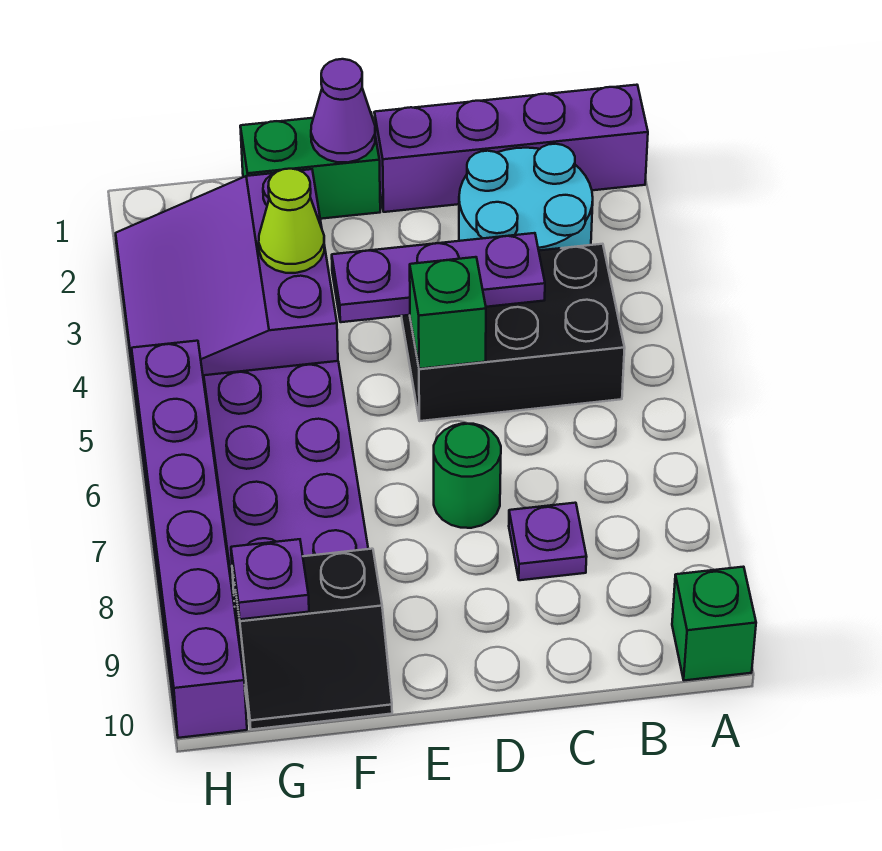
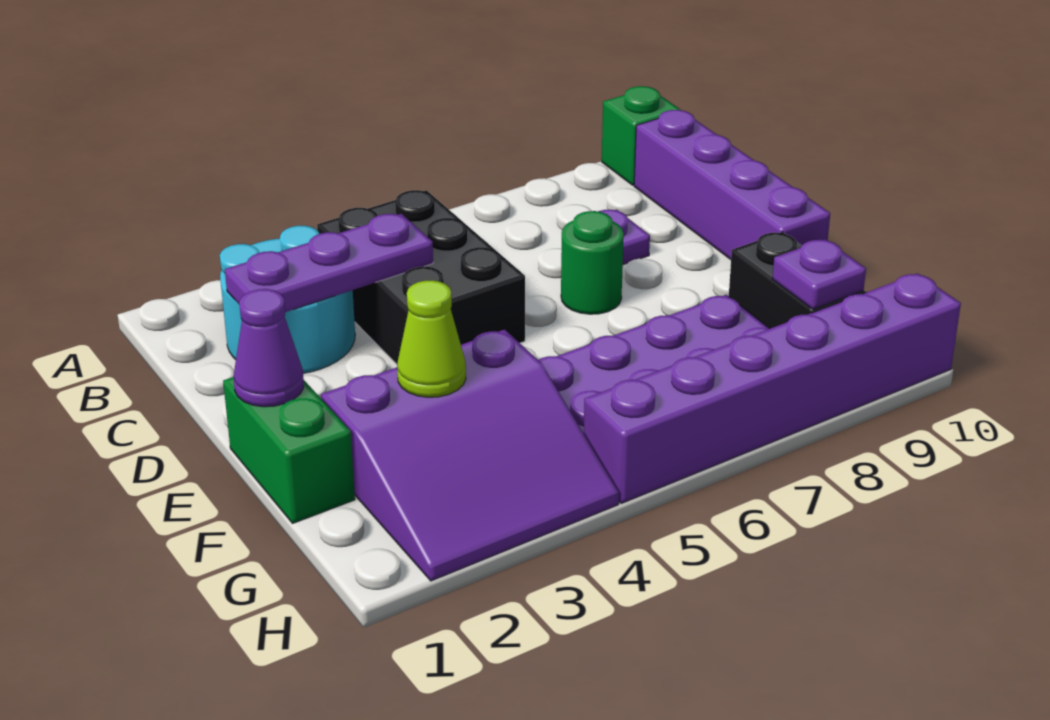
purple 1x4 brick [374,85,648,212] -> purple 1x4 brick moved to [634,110,830,260]
purple 1x3 plate [332,233,545,322] -> purple 1x3 plate turned to [225,214,433,312]
green 1x1 brick [410,257,486,369] -> none

